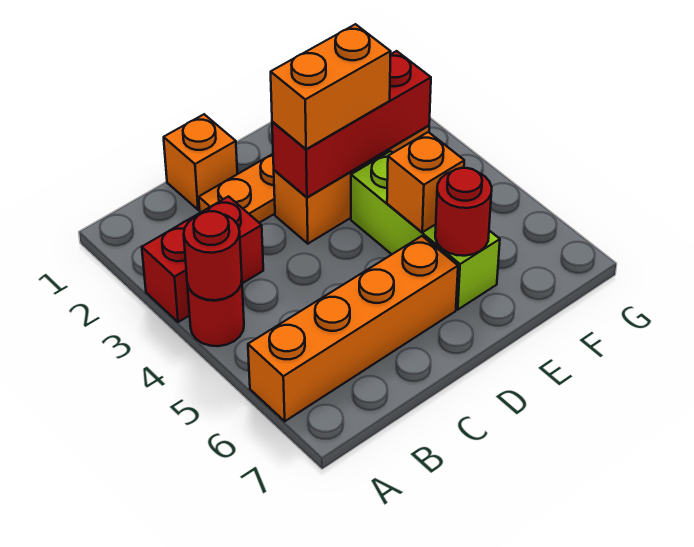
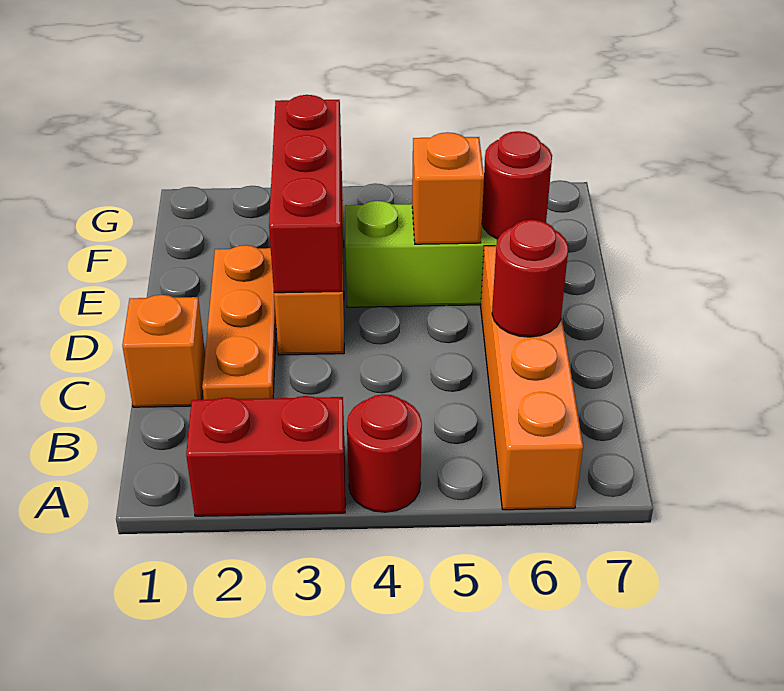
red 1x2 brick [142,196,263,322] -> red 1x2 brick turned to [186,396,345,516]
red 1x1 round brick [184,211,242,300] -> red 1x1 round brick moved to [492,220,568,337]
orange 1x2 brick [271,24,391,149] -> none

